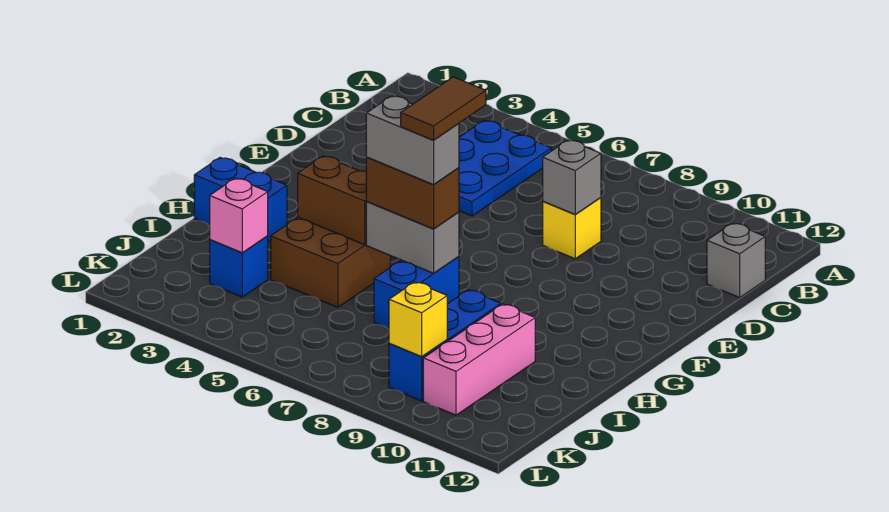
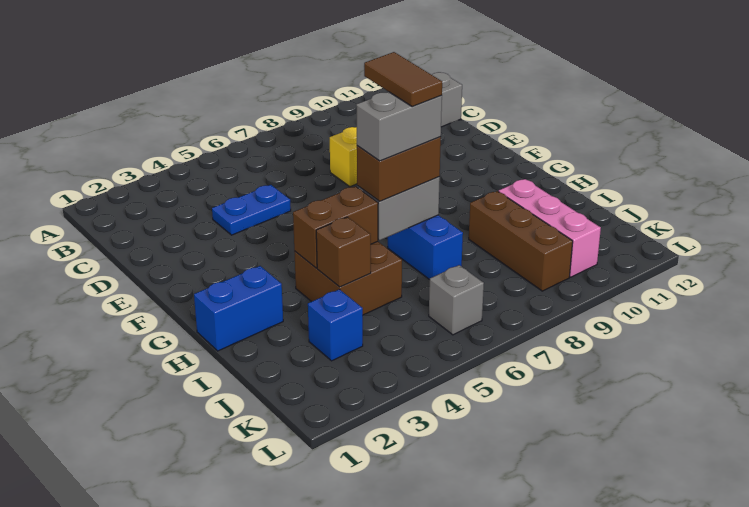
blue 2x3 plate [459,120,551,216] -> blue 1x2 plate [212,185,291,235]
grey 1x1 brick [543,140,601,215] -> grey 1x1 brick moved to [429,265,484,335]
none -> brown 1x1 brick [316,217,371,287]
blue 1x3 brick [389,290,501,401] -> brown 1x3 brick [469,191,573,291]
pink 1x1 brick [210,178,268,253] -> none
yellow 1x1 brick [389,282,447,357] -> none

